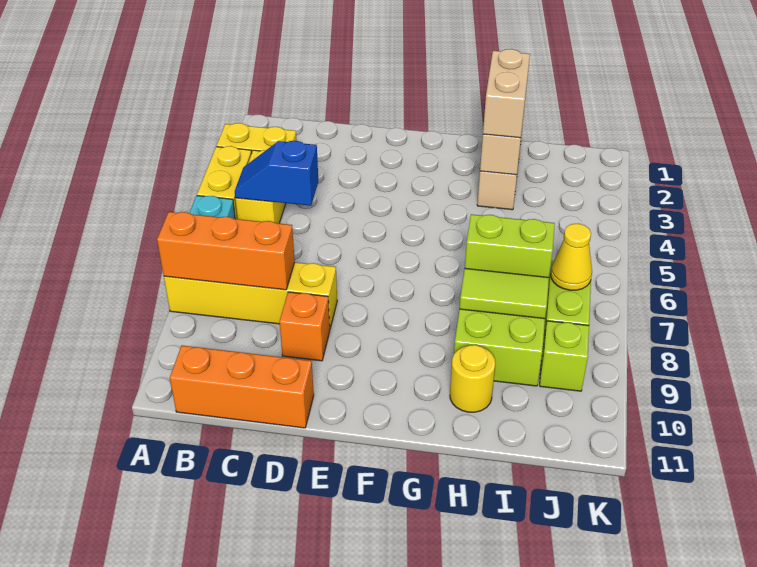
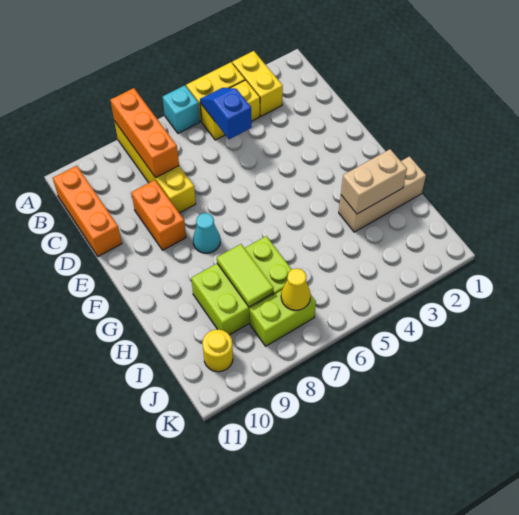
orange 1x1 brick [279,292,330,361] -> orange 1x2 brick [131,180,186,250]
none -> cyan 1x1 cone [193,213,220,253]
tan 1x2 brick [483,49,530,138] -> none
lime 1x2 brick [465,214,555,277] -> none
yellow 1x1 round brick [450,345,495,412] -> yellow 1x1 round brick moved to [202,329,233,372]
lime 1x1 brick [540,321,589,391] -> none

